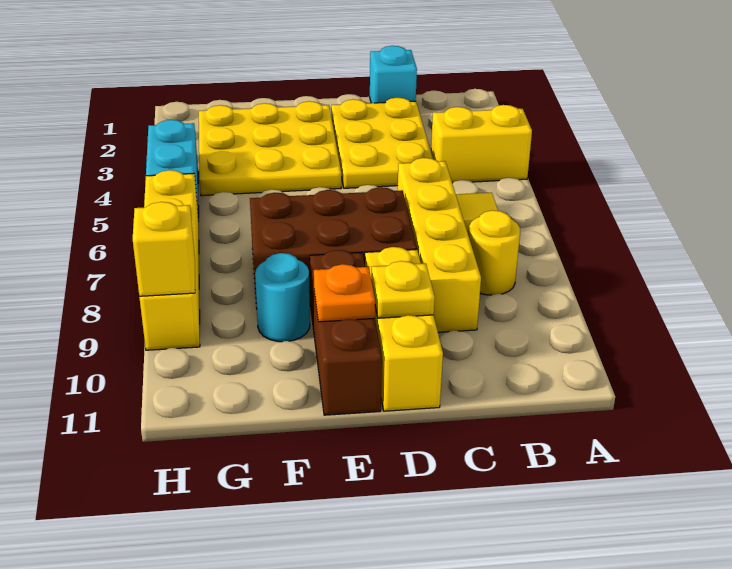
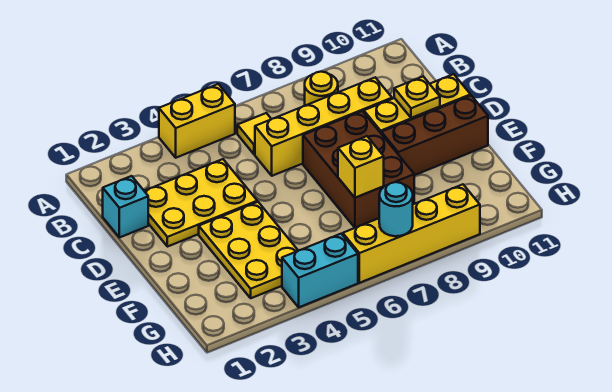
yellow 1x2 brick [431,105,532,183] -> yellow 1x2 brick turned to [159,84,235,158]
yellow 3x3 plate [199,101,341,196] -> yellow 2x3 plate [199,202,298,298]
orange 1x1 plate [314,264,375,322] -> none
cyan 1x1 round brick [255,253,310,342] -> cyan 1x1 round brick moved to [379,182,413,236]
yellow 1x1 brick [133,202,195,296] -> yellow 1x1 brick moved to [338,136,384,198]

